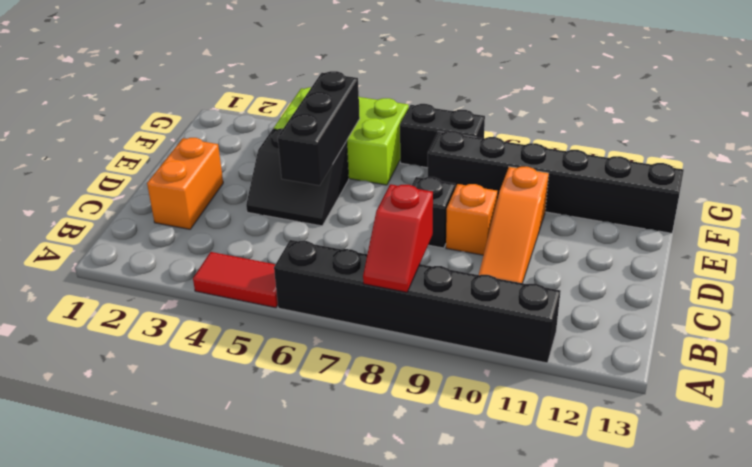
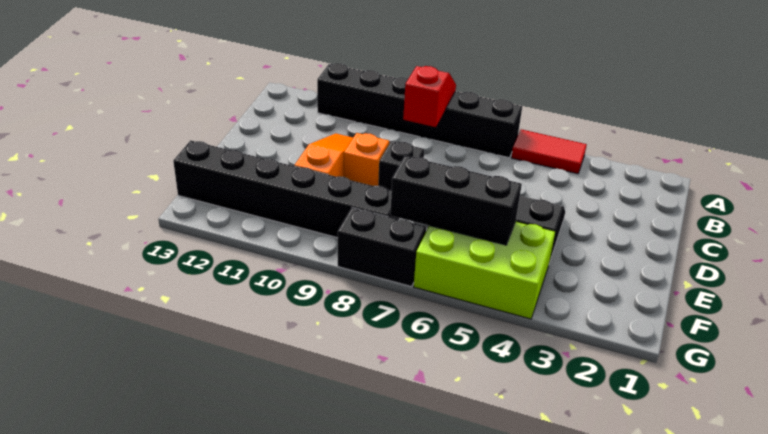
orange 1x2 brick [147,138,223,229] -> none
black 1x3 brick [278,71,360,186] -> black 1x3 brick turned to [390,156,522,245]

